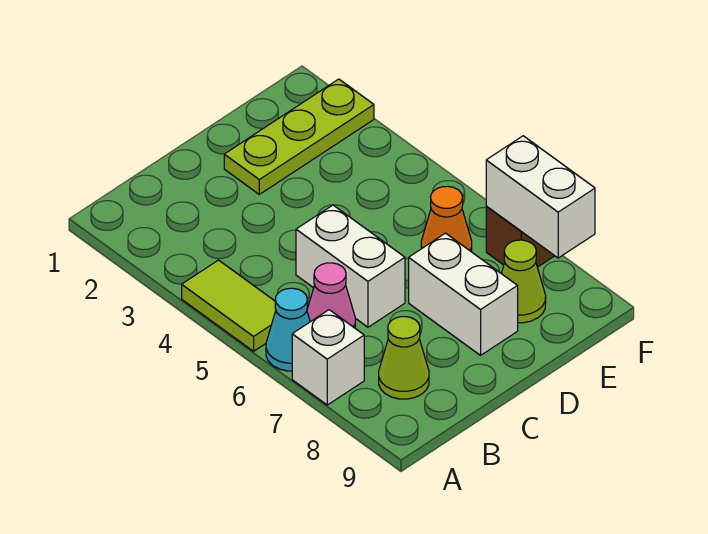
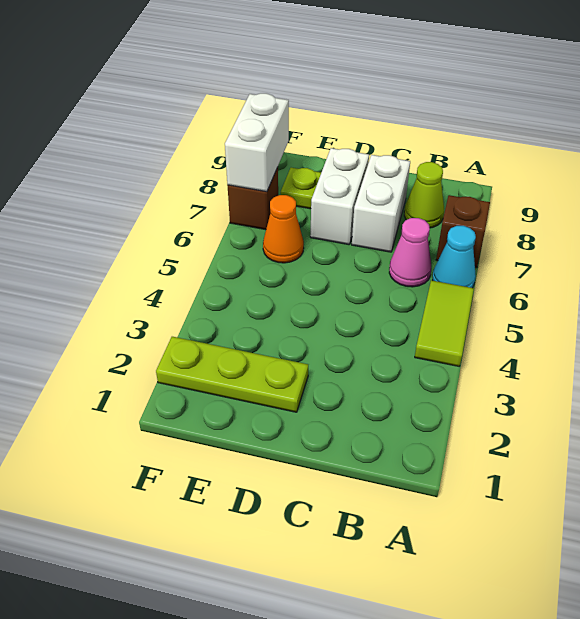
white 1x1 brick [292,310,364,405] -> brown 1x1 brick [436,195,490,268]
white 1x2 brick [296,205,405,327] -> white 1x2 brick moved to [352,155,410,252]
lime 1x1 cone [501,240,546,323] -> lime 1x1 plate [281,168,321,209]

